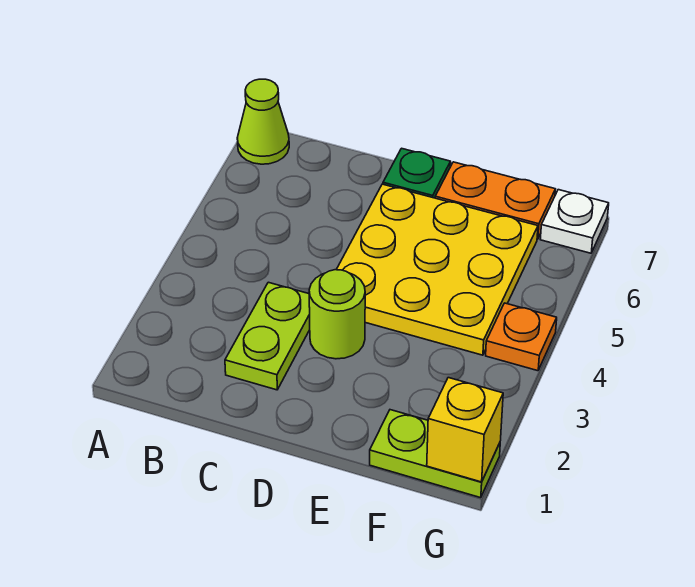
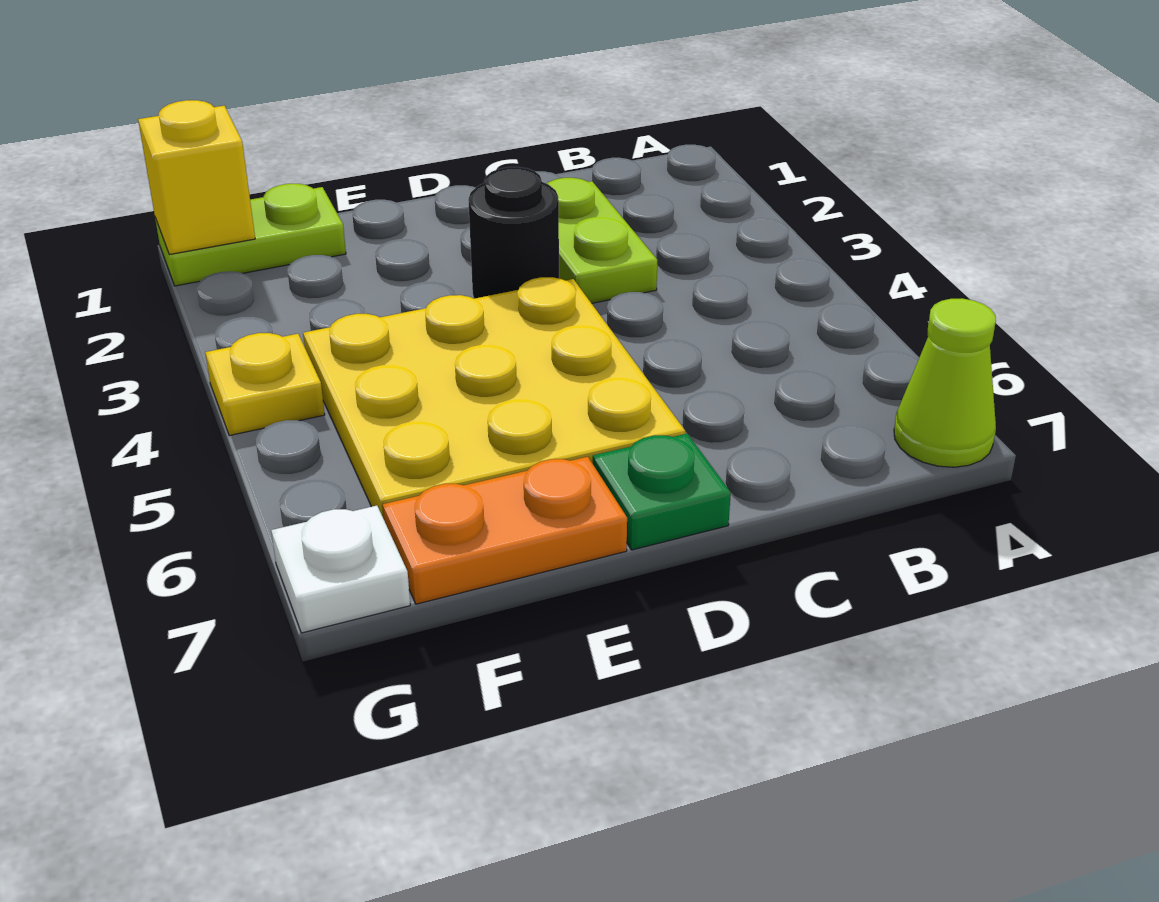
lime 1x1 round brick [309,270,365,359] -> black 1x1 round brick [468,167,559,299]
orange 1x1 plate [486,303,557,371] -> yellow 1x1 plate [205,333,325,436]

